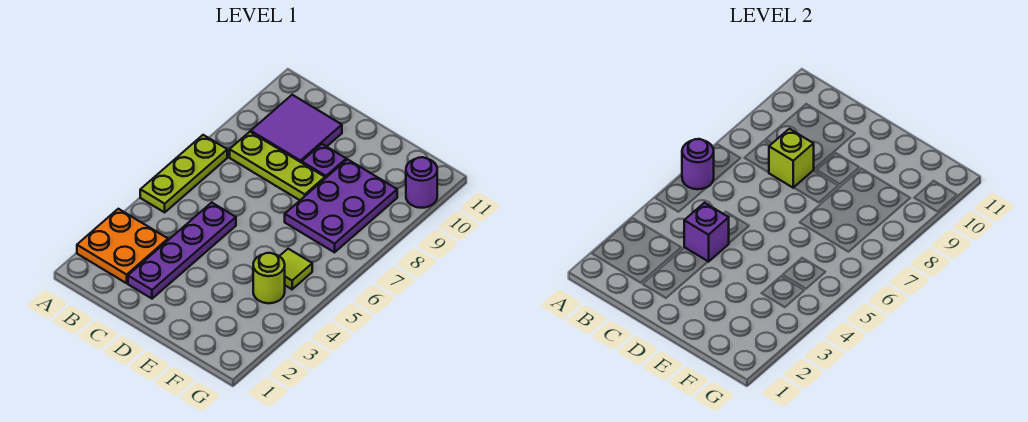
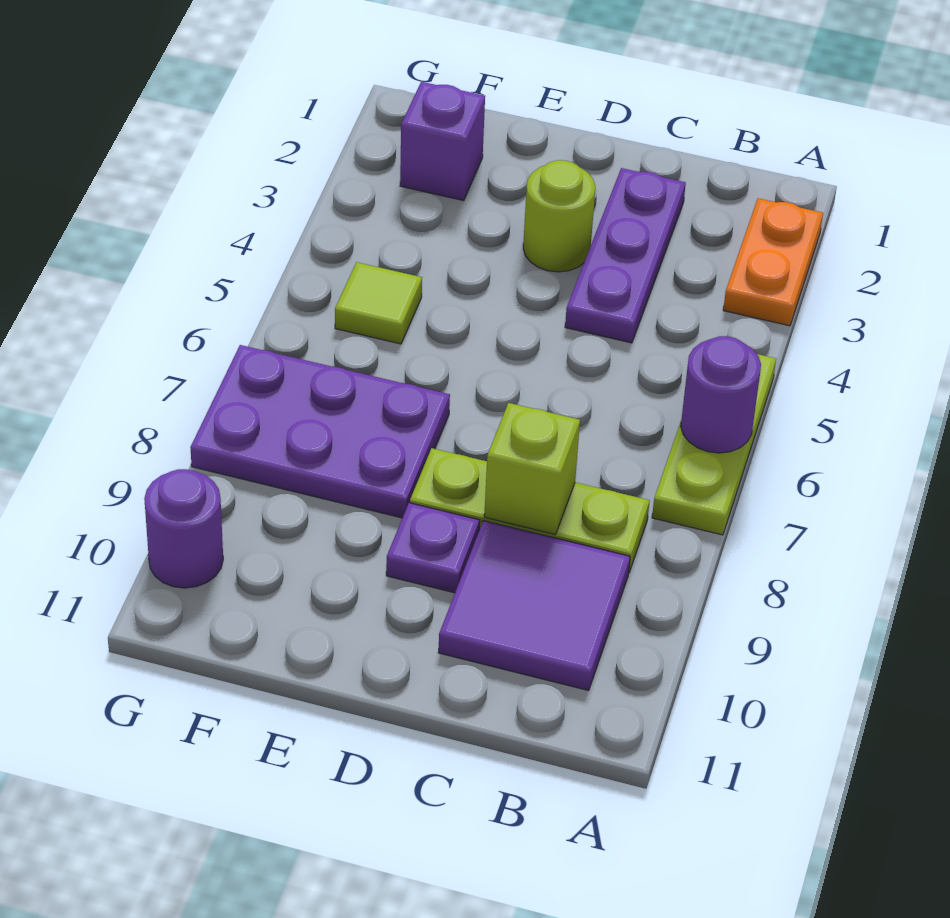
orange 2x2 plate [77,209,168,283] -> orange 1x2 plate [723,198,823,326]
purple 1x4 plate [128,202,236,299] -> purple 1x3 plate [565,168,686,343]
purple 1x1 brick [684,203,729,262] -> purple 1x1 brick moved to [400,82,485,201]
purple 2x3 plate [285,159,397,252] -> purple 2x3 plate turned to [190,345,450,518]
lime 1x1 round brick [253,253,285,303] -> lime 1x1 round brick moved to [523,160,595,272]

